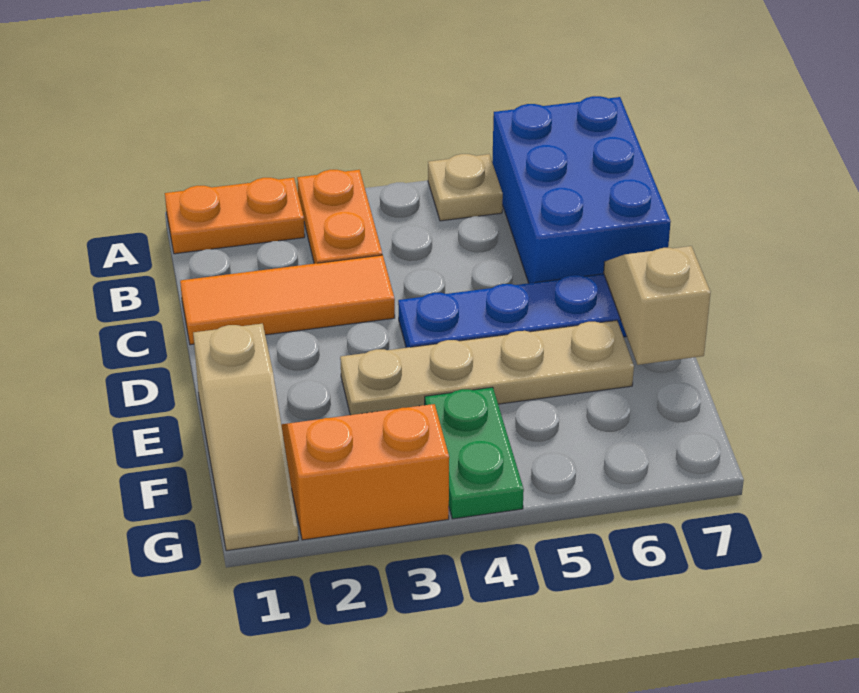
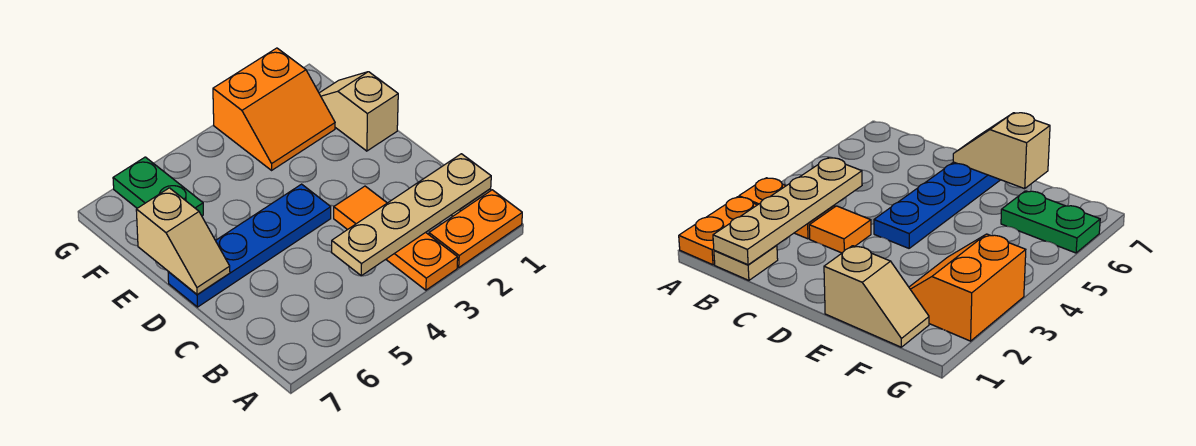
tan 1x1 plate [428,154,503,221] -> tan 1x1 plate moved to [714,245,778,280]
blue 2x3 brick [492,96,671,283] -> none
orange 1x3 tile [180,255,395,345] -> orange 1x1 tile [334,186,387,230]
tan 1x3 slope [193,324,298,551] -> tan 1x2 slope [319,72,398,151]
tan 1x4 plate [340,320,634,415] -> tan 1x4 plate moved to [332,154,491,276]
green 1x2 plate [425,387,524,519] -> green 1x2 plate moved to [113,157,203,216]

